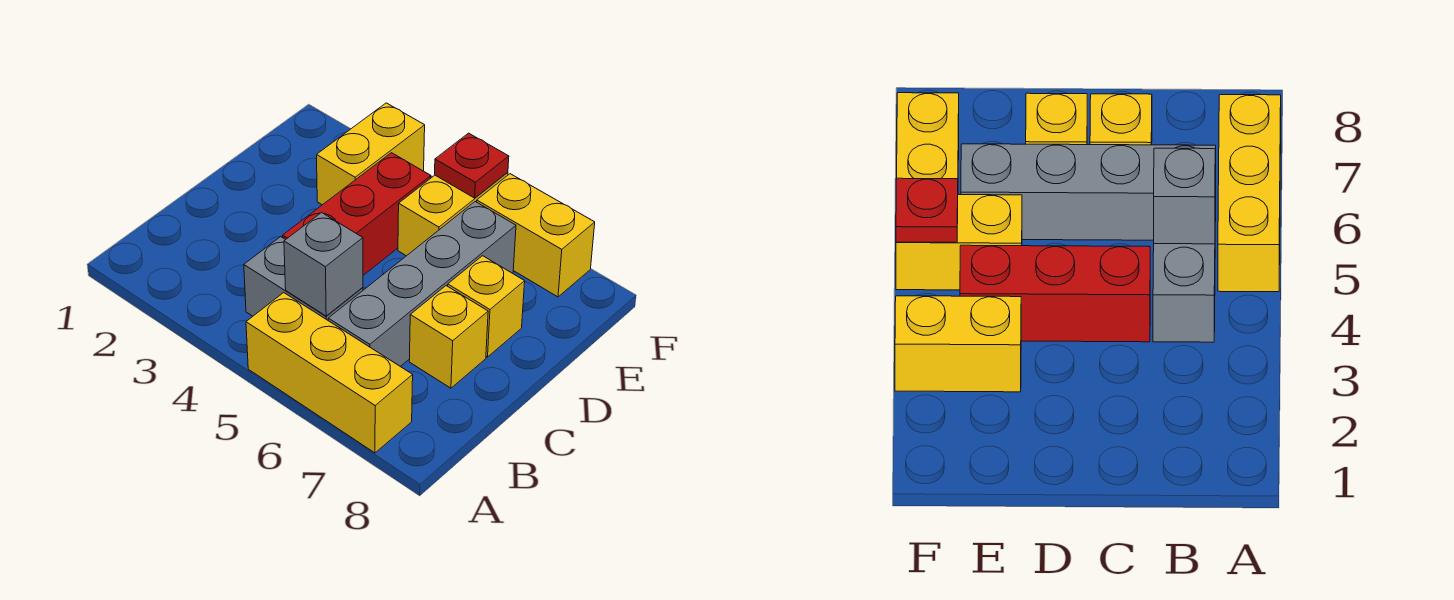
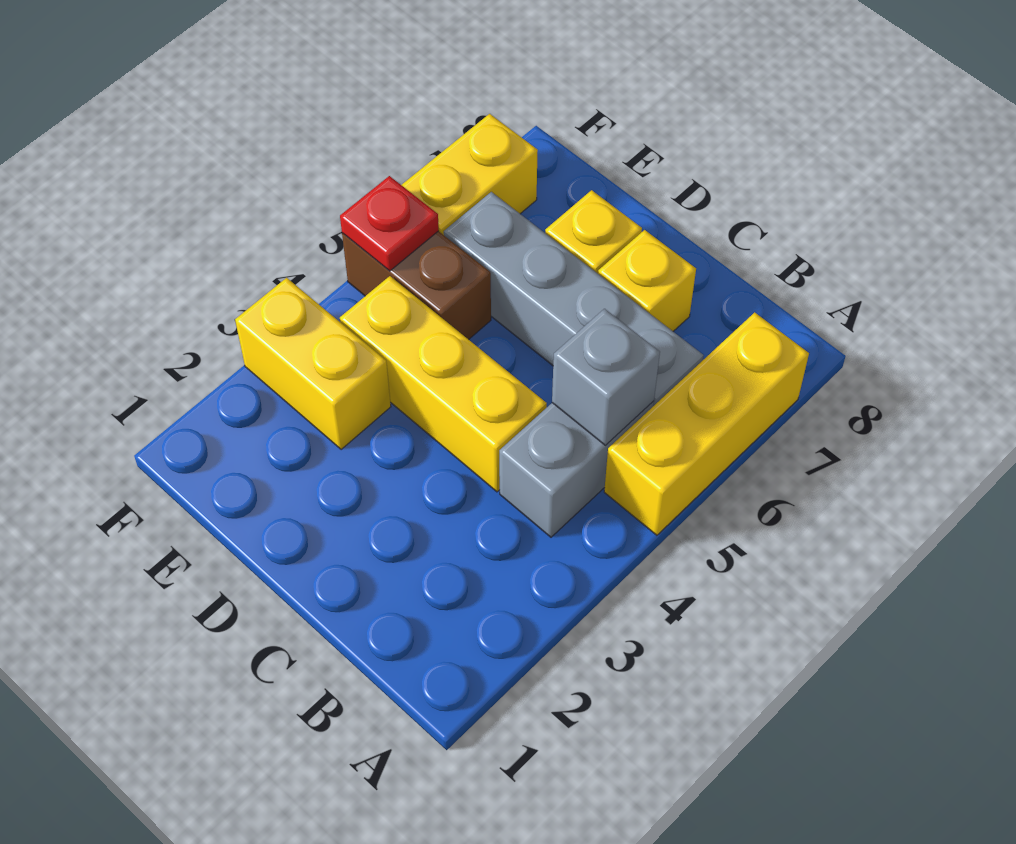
red 1x3 brick [283,153,431,275] -> yellow 1x3 brick [340,276,547,492]
yellow 1x2 brick [398,172,508,256] -> brown 1x2 brick [342,231,491,340]

